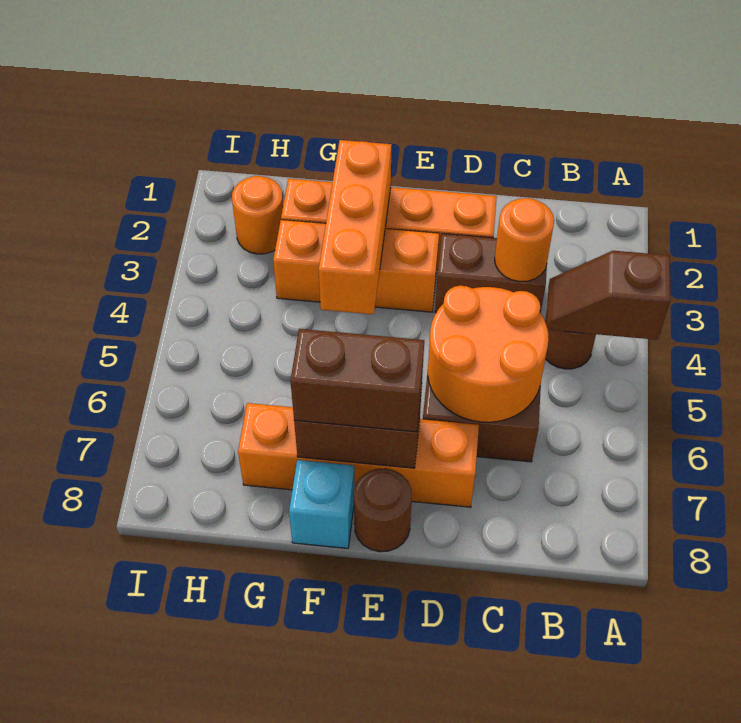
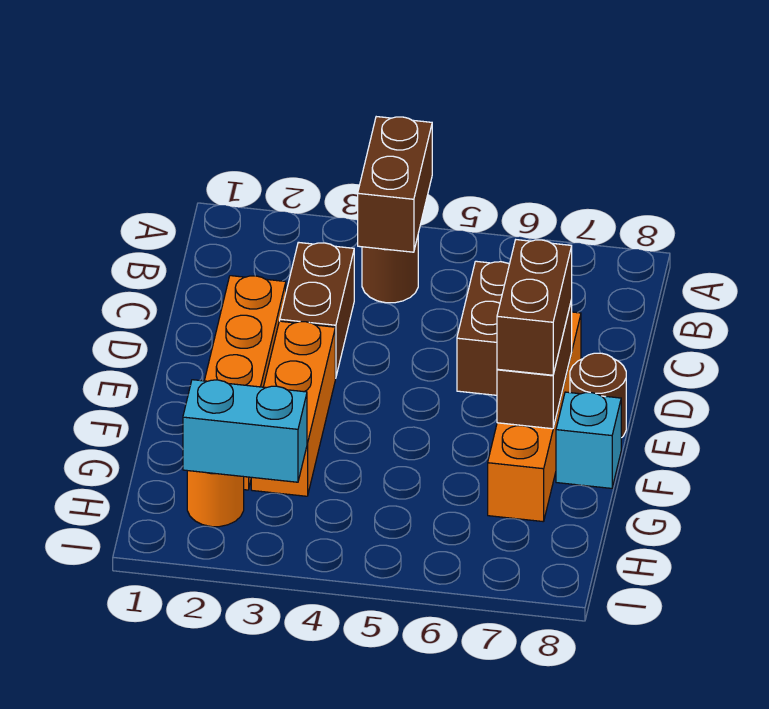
brown 1x2 slope [547,251,670,340] -> brown 1x2 brick [358,117,432,252]
orange 1x1 round brick [495,198,554,282] -> none
orange 2x2 round brick [428,286,549,422] -> none
orange 1x3 brick [319,140,392,314] -> none
none -> cyan 1x2 brick [183,380,307,482]

